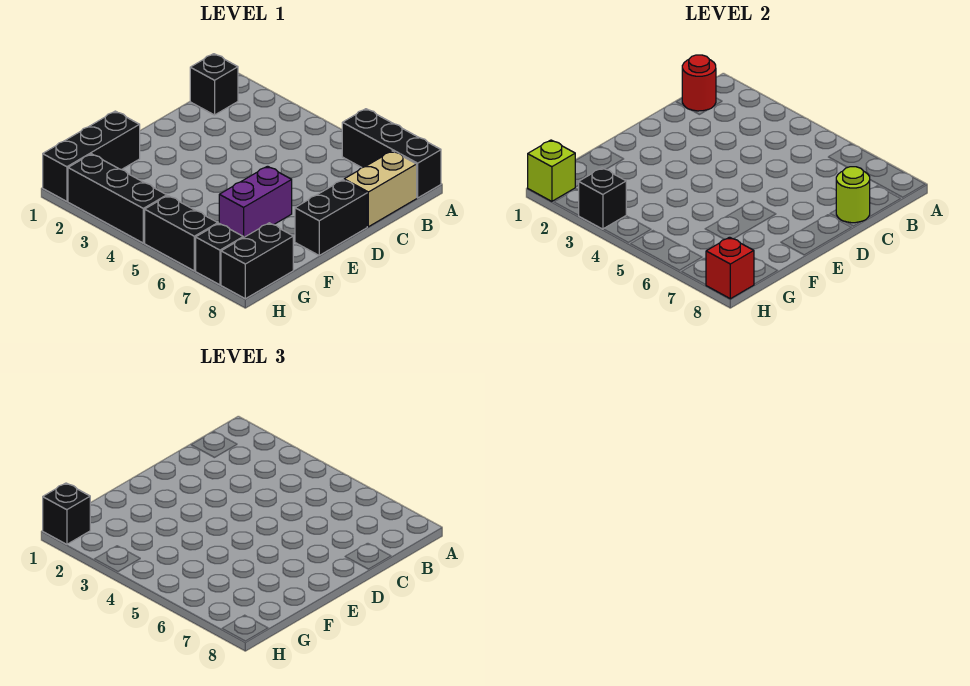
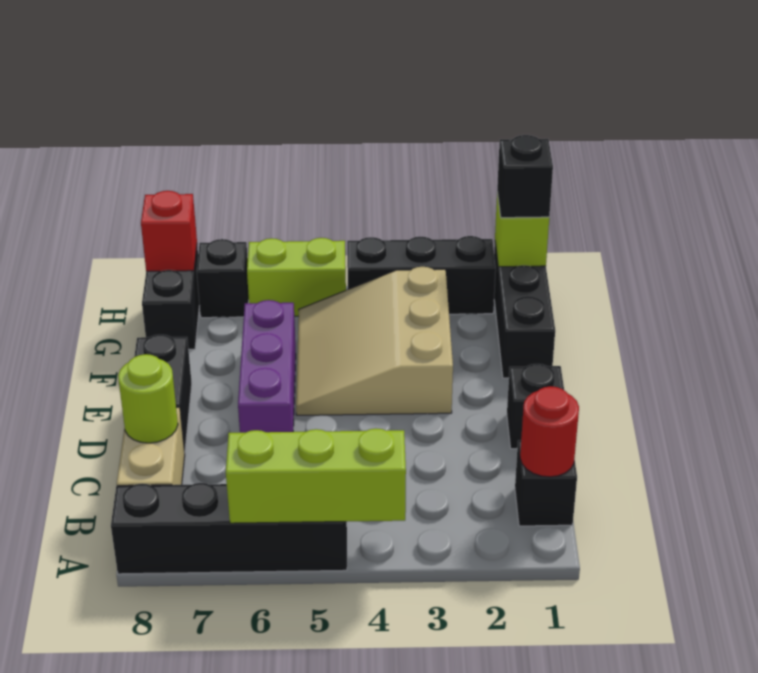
none -> lime 1x3 brick [226,429,406,523]
black 1x3 brick [342,109,441,198] -> black 1x4 brick [111,483,347,574]
none -> tan 3x3 slope [296,267,453,415]
purple 1x2 brick [219,166,292,237] -> purple 1x3 brick [238,300,296,433]
black 1x1 brick [578,168,626,229] -> black 1x1 brick moved to [507,364,564,449]
black 1x2 brick [145,196,218,271] -> lime 1x2 brick [247,238,346,316]

